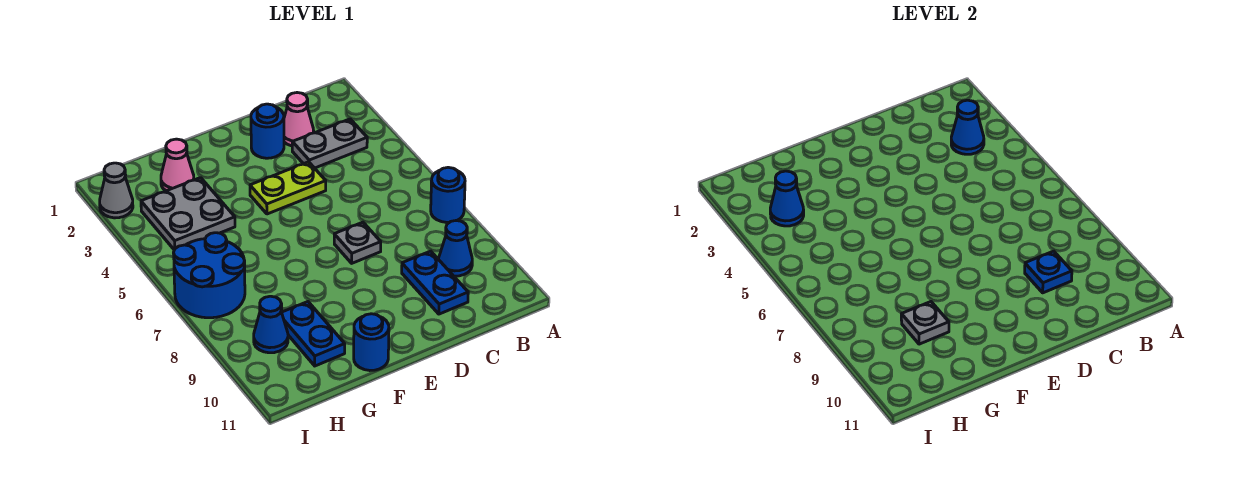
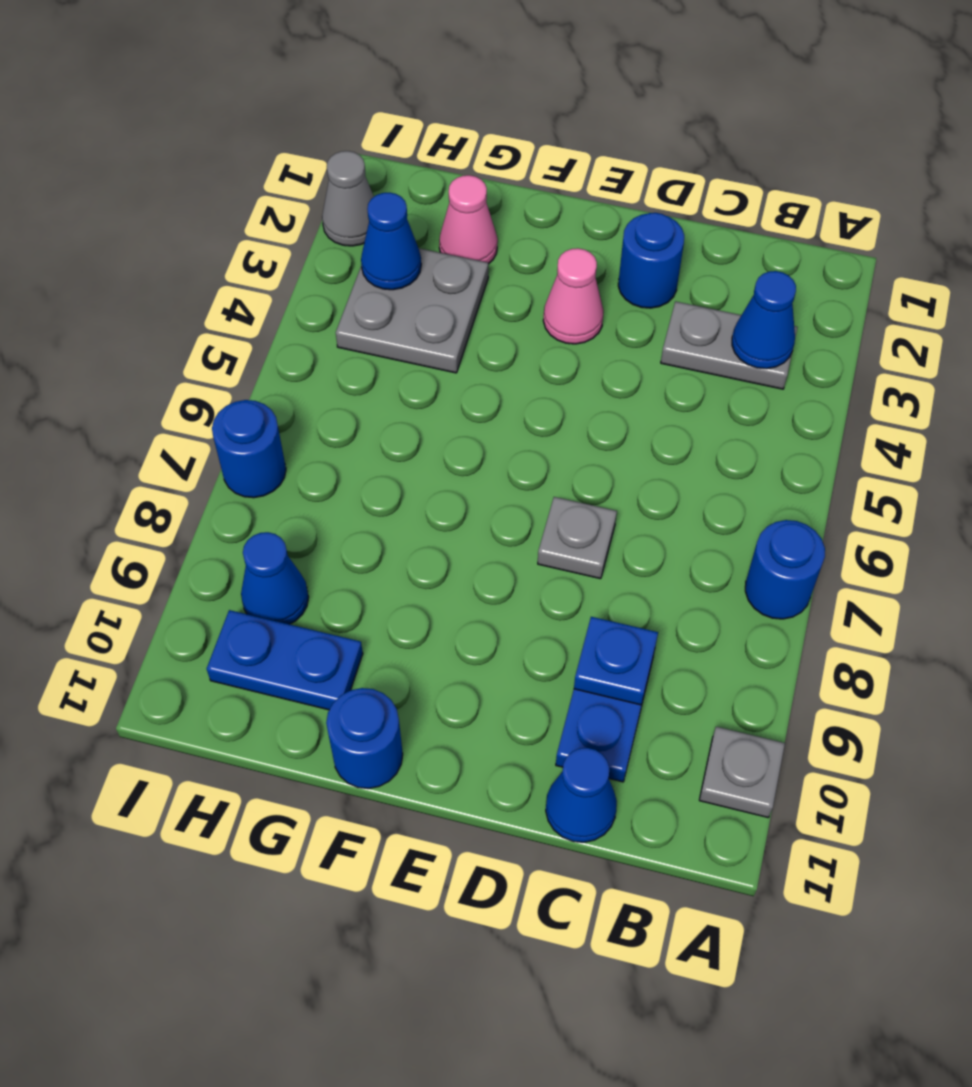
blue 1x1 cone [439,221,472,276] -> blue 1x1 cone moved to [546,748,617,842]
pink 1x1 cone [284,93,314,146] -> pink 1x1 cone moved to [543,248,604,344]
lime 1x2 plate [250,162,326,214] -> none
blue 1x2 plate [282,302,345,366] -> blue 1x2 plate turned to [207,610,363,710]
grey 1x1 plate [901,302,949,344] -> grey 1x1 plate moved to [699,727,785,817]
blue 2x2 round brick [173,233,245,318] -> blue 1x1 round brick [212,400,286,498]

